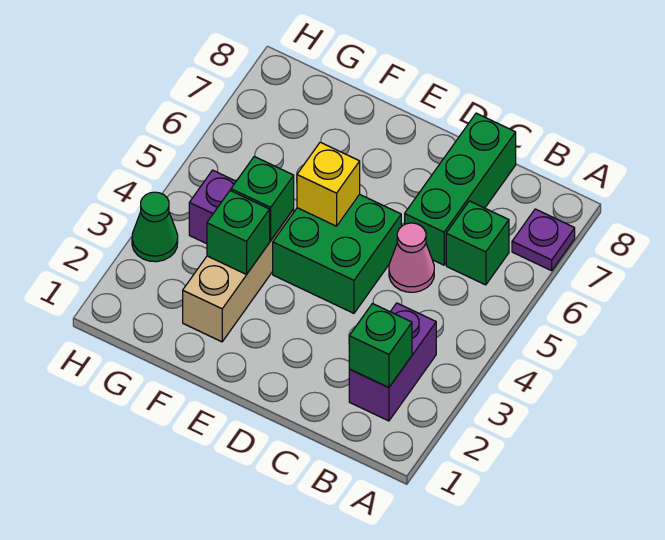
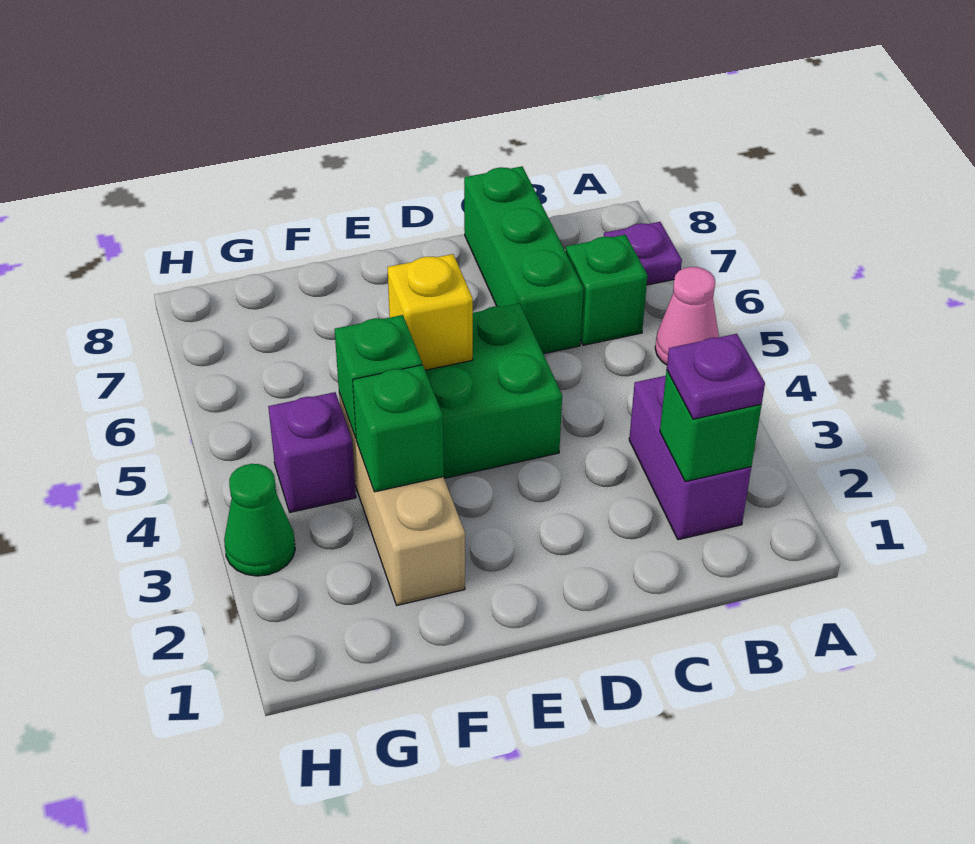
none -> purple 1x1 plate [667,334,765,419]
pink 1x1 cone [389,223,434,292] -> pink 1x1 cone moved to [655,267,719,365]

